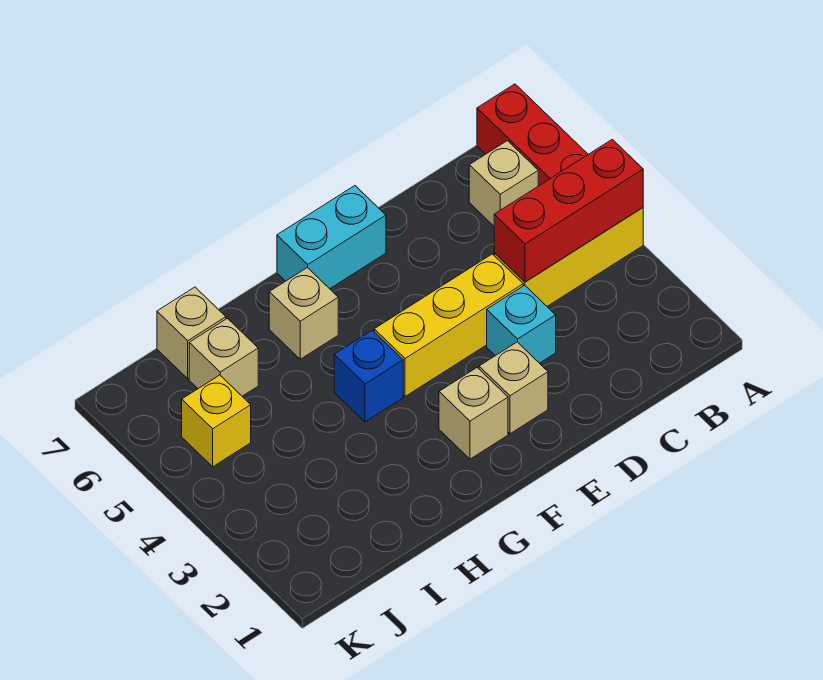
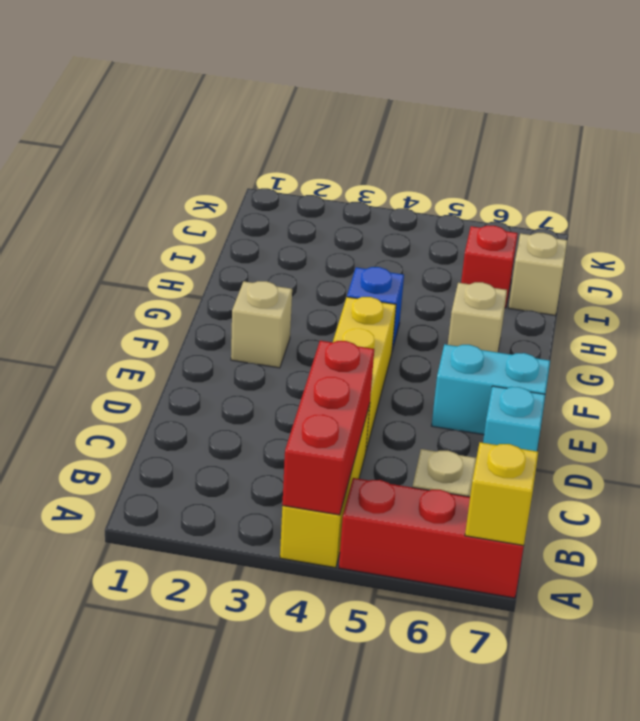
cyan 1x1 brick [487,285,556,363] -> cyan 1x1 brick moved to [483,386,545,451]
tan 1x1 brick [479,342,548,434] -> none
cyan 1x2 brick [277,186,386,289] -> cyan 1x2 brick turned to [432,344,550,435]
tan 1x1 brick [189,318,258,396] -> red 1x1 brick [461,226,518,308]
yellow 1x1 brick [182,375,251,467] -> yellow 1x1 brick moved to [465,442,538,546]

